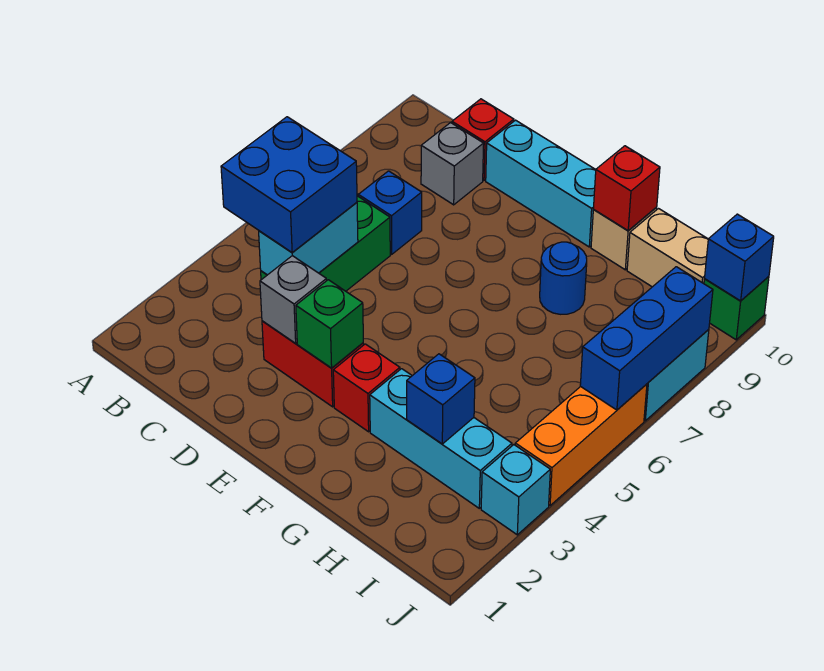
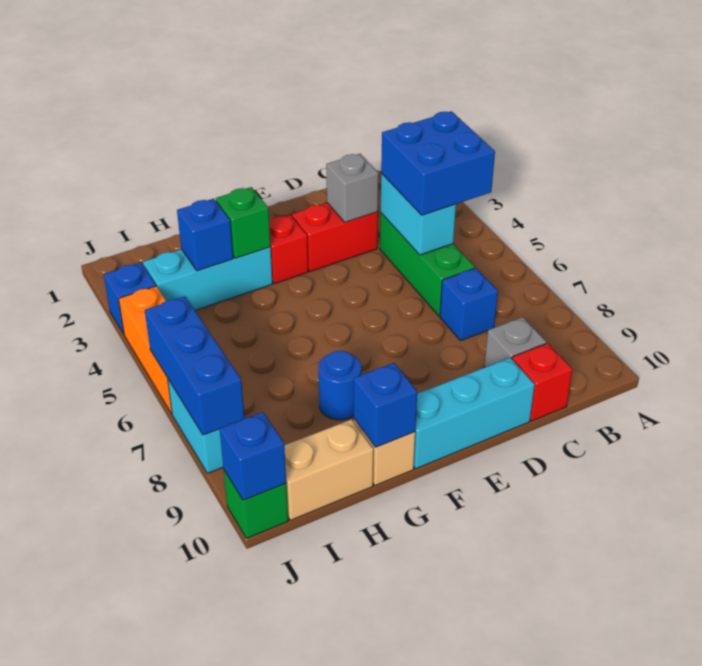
green 1x1 brick [296,280,363,368] -> green 1x1 brick moved to [216,187,271,258]
red 1x1 brick [593,146,660,231] -> blue 1x1 brick [354,363,417,447]
cyan 1x1 brick [481,445,550,535] -> blue 1x1 brick [104,262,156,334]

